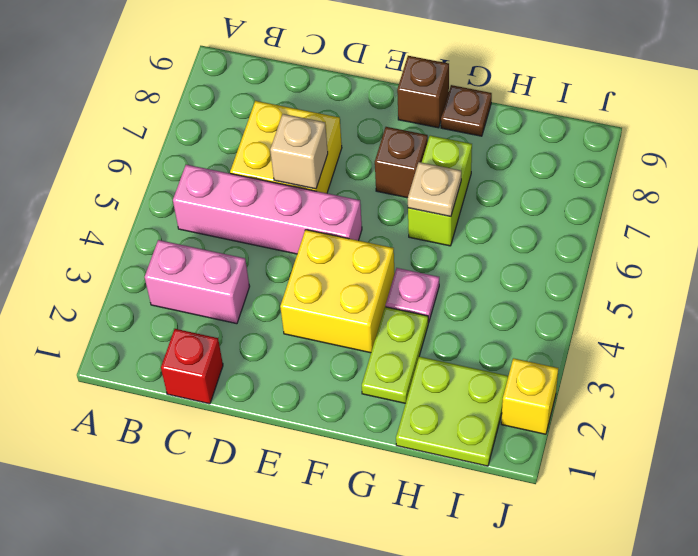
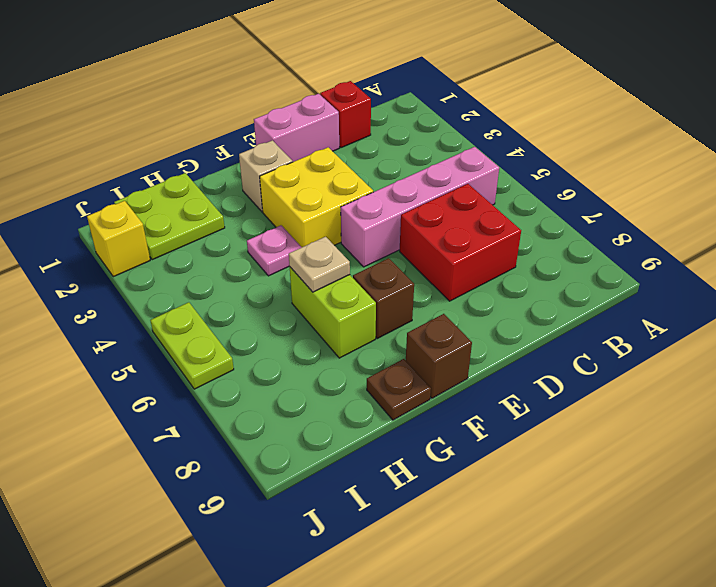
pink 1x2 brick [145,240,250,324] -> pink 1x2 brick moved to [254,94,339,162]
yellow 2x2 brick [230,101,342,193] -> red 2x2 brick [400,184,521,301]
tan 1x1 brick [270,114,328,189] -> tan 1x1 brick moved to [239,140,293,212]
lime 1x2 plate [362,307,428,403] -> lime 1x2 plate moved to [150,302,234,389]

